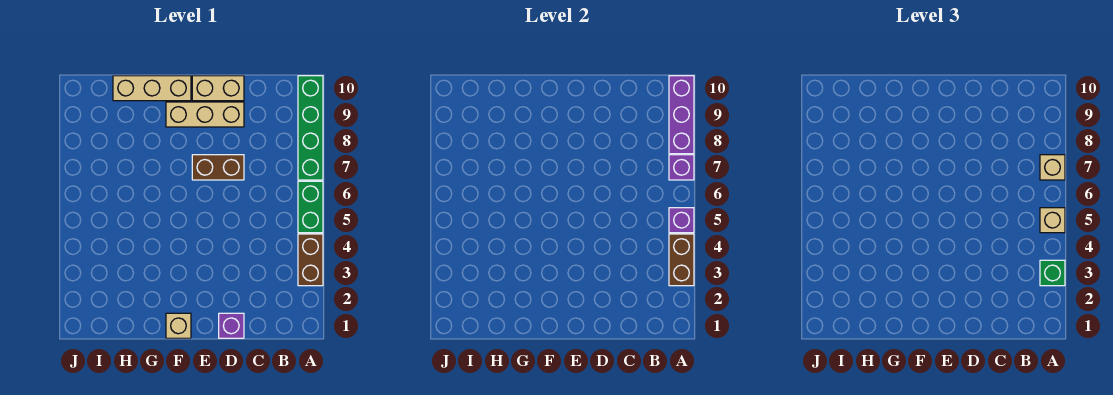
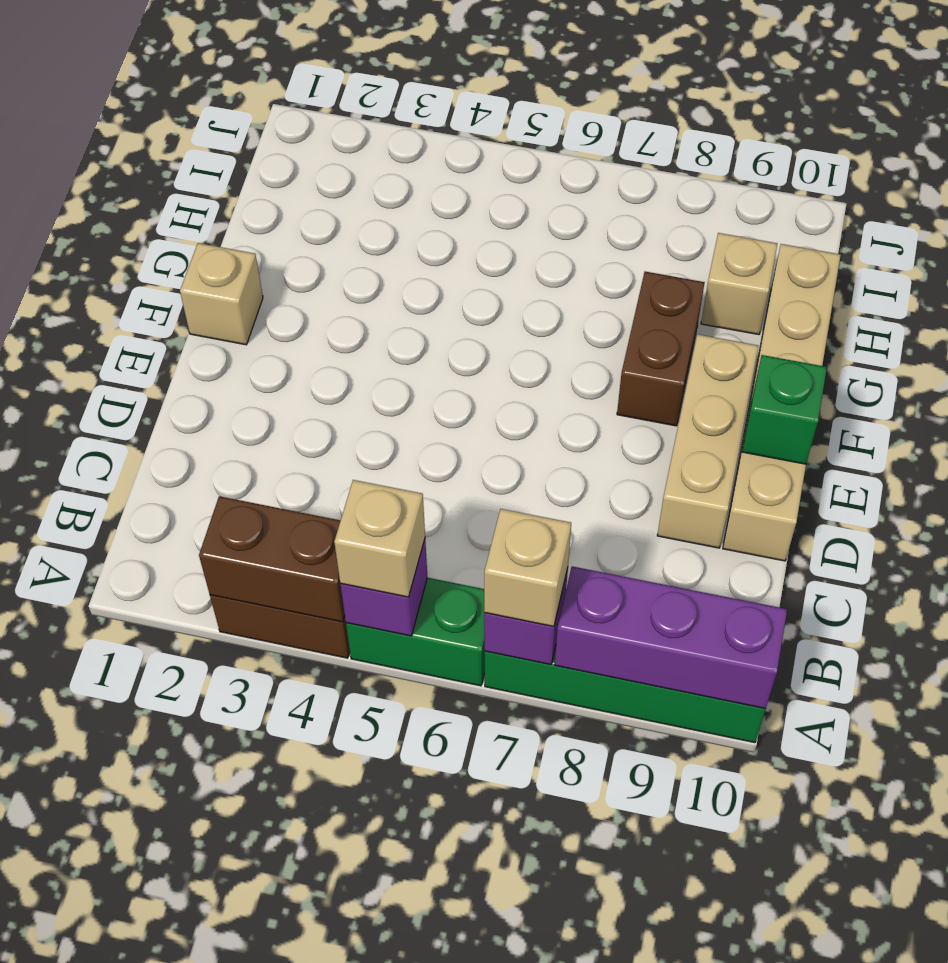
green 1x1 brick [1040,260,1065,286] -> green 1x1 brick moved to [742,355,827,464]
purple 1x1 brick [219,313,244,338] -> none
brown 1x2 brick [192,155,244,180] -> brown 1x2 brick moved to [617,272,705,426]
none -> tan 1x1 brick [701,233,777,335]

